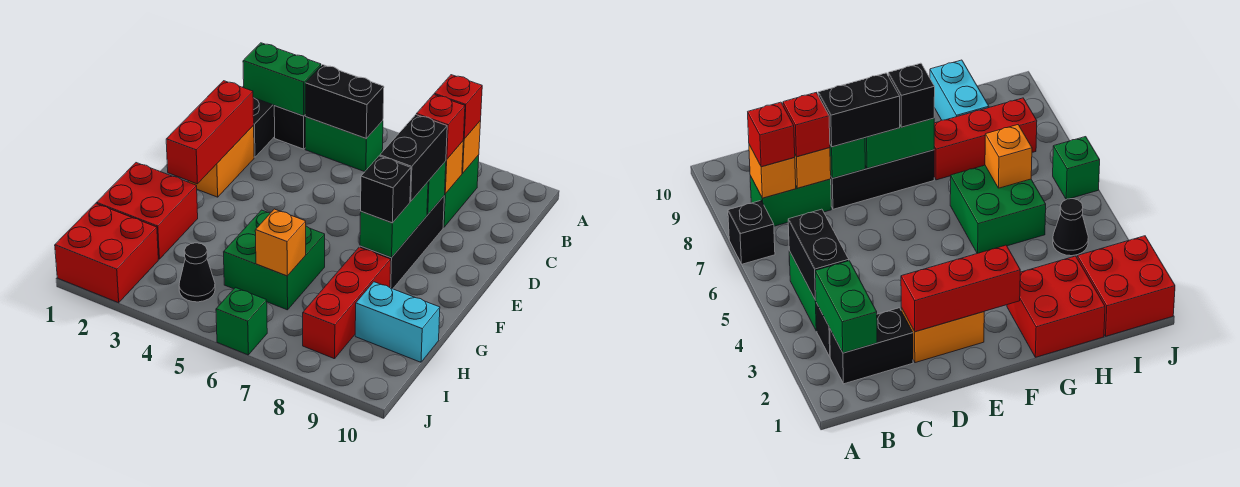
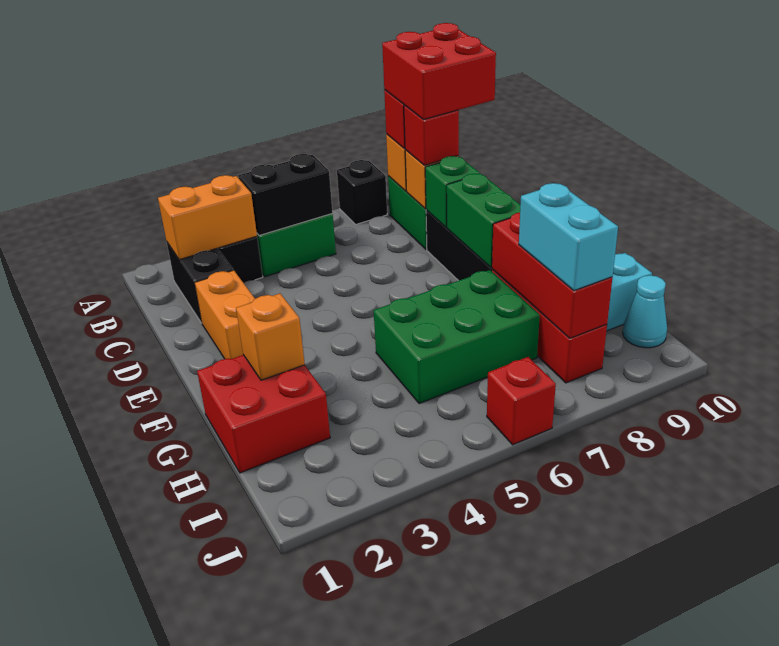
green 1x2 brick [243,43,321,116] -> orange 1x2 brick [158,175,257,260]
red 1x3 brick [166,81,254,184] -> red 1x3 brick moved to [492,213,612,338]
black 1x2 brick [380,115,447,201] -> none
black 1x1 brick [361,156,411,223] -> none
green 2x2 brick [224,210,325,310] -> green 2x3 brick [374,270,540,404]
orange 1x1 brick [255,209,306,276] -> orange 1x1 brick moved to [236,293,305,380]
none -> cyan 1x2 brick [519,183,618,291]
red 2x2 brick [55,203,158,303] -> red 2x2 brick moved to [382,23,496,120]
black 1x1 cone [179,243,215,302] -> none
none -> cyan 1x1 cone [623,275,667,348]
green 1x1 brick [216,288,267,355] -> red 1x1 brick [487,357,556,445]

